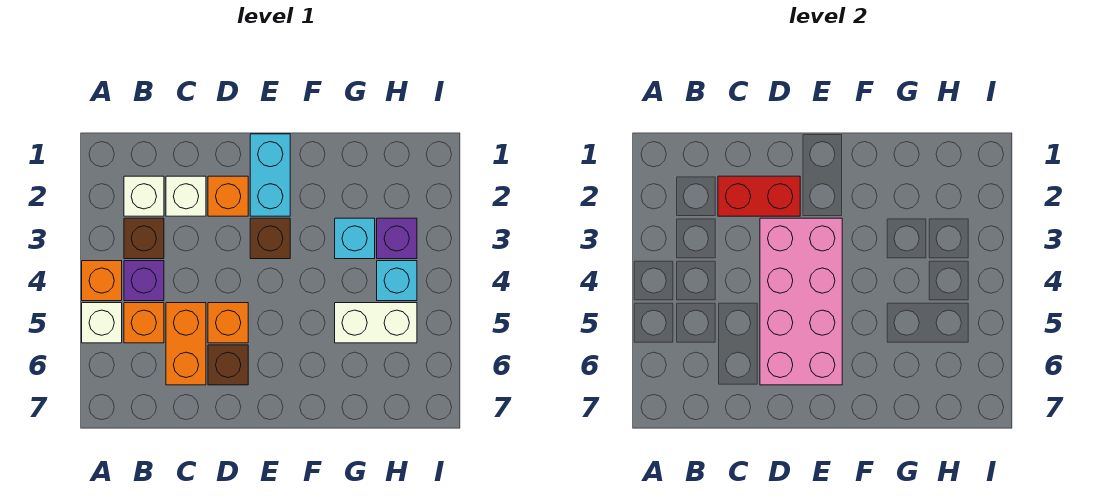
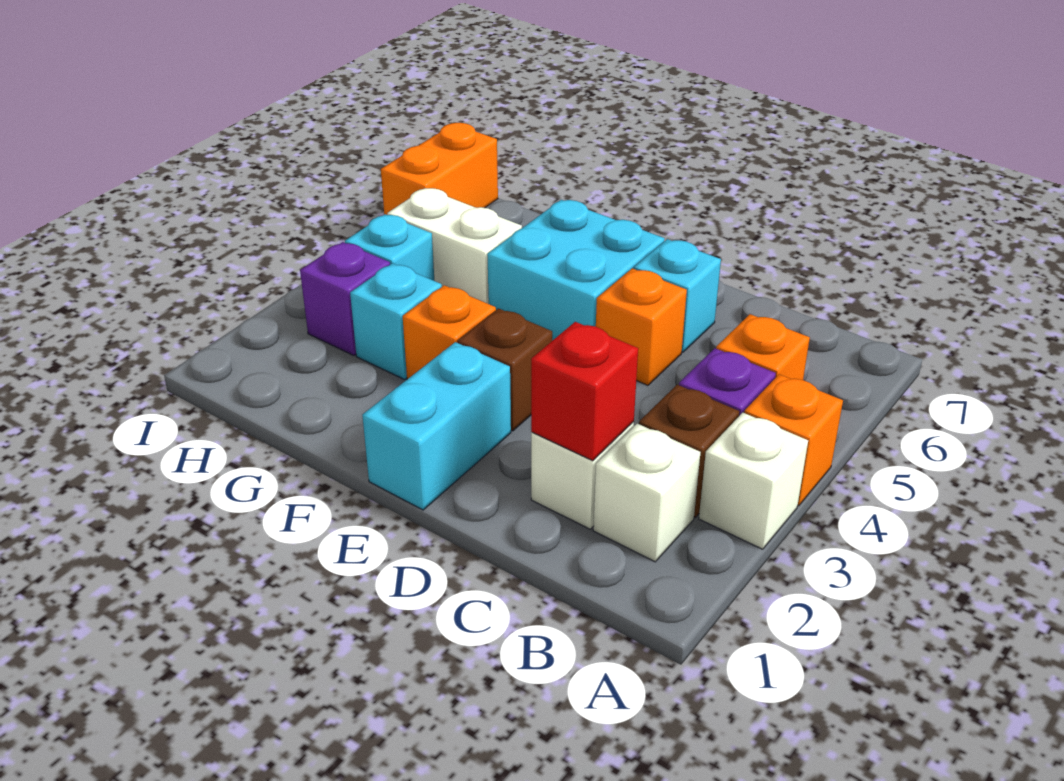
white 1x1 brick [82,303,122,343] -> white 1x1 brick moved to [699,413,808,549]
red 1x2 brick [718,176,800,216] -> red 1x1 brick [531,322,638,461]
orange 1x2 brick [166,303,206,385] -> orange 1x2 brick moved to [381,123,498,215]
orange 1x1 brick [208,176,248,216] -> orange 1x1 brick moved to [403,285,496,379]
pink 2x4 brick [760,218,842,385] -> none
brown 1x1 brick [208,345,248,385] -> cyan 1x1 brick [634,239,721,352]
none -> cyan 2x2 brick [487,200,665,341]

